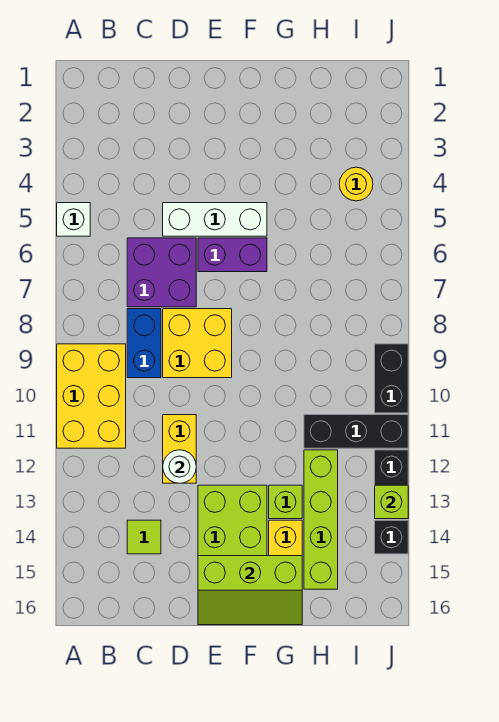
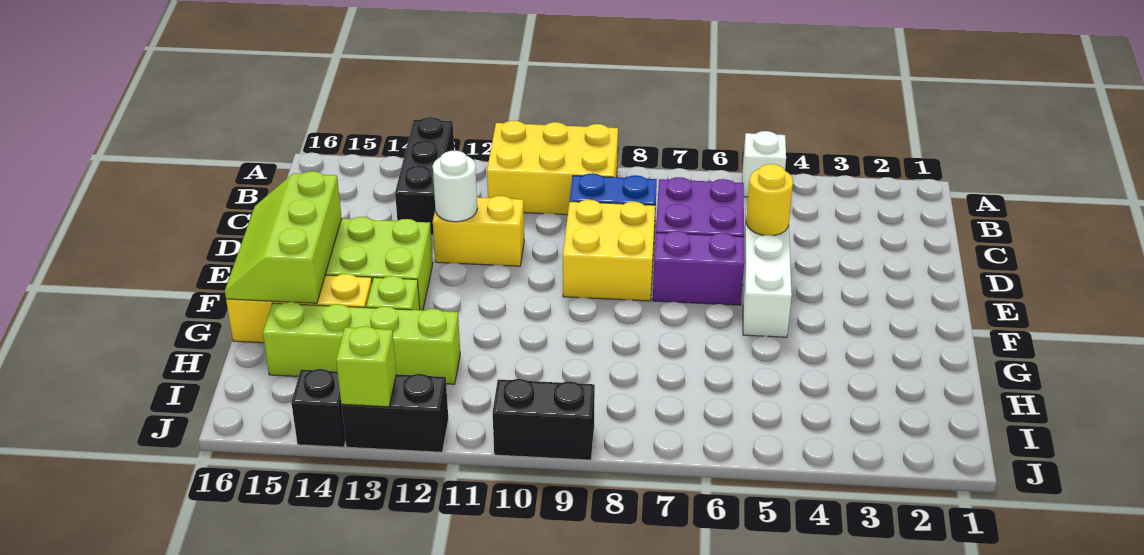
lime 1x1 tile [127,520,161,554] -> none
purple 1x2 brick [198,238,267,272] -> purple 1x2 brick turned to [653,231,744,305]
black 1x3 brick [304,415,408,448] -> black 1x3 brick moved to [395,117,454,235]
yellow 1x1 round brick [339,167,373,201] -> yellow 1x1 round brick moved to [746,164,793,236]

